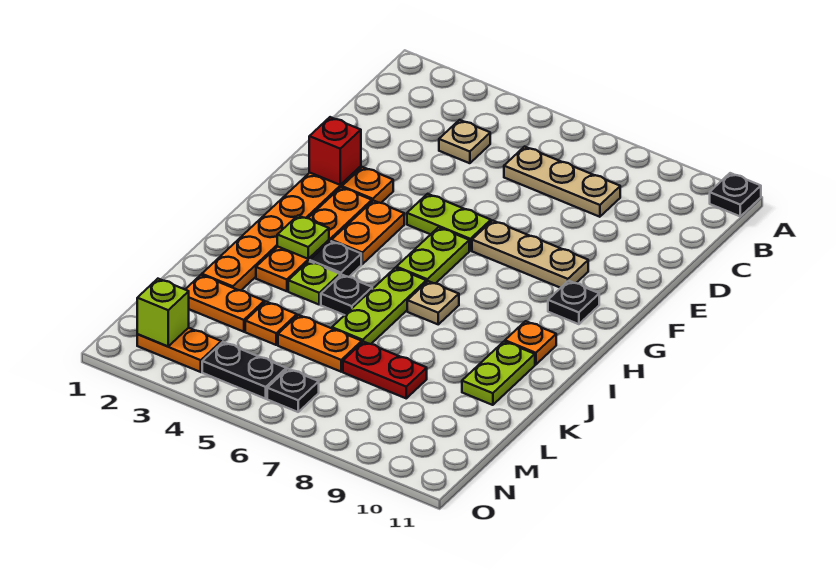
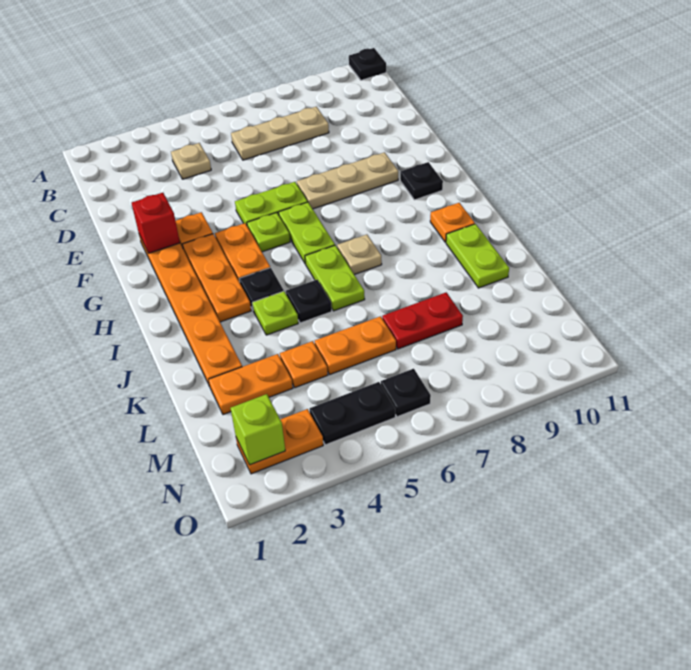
orange 1x4 plate [256,187,372,291] -> orange 1x3 plate [182,234,251,322]
lime 1x1 plate [277,216,329,259] -> lime 1x1 plate moved to [247,213,290,252]
lime 1x3 plate [332,268,426,344] -> lime 1x2 plate [305,245,365,311]

